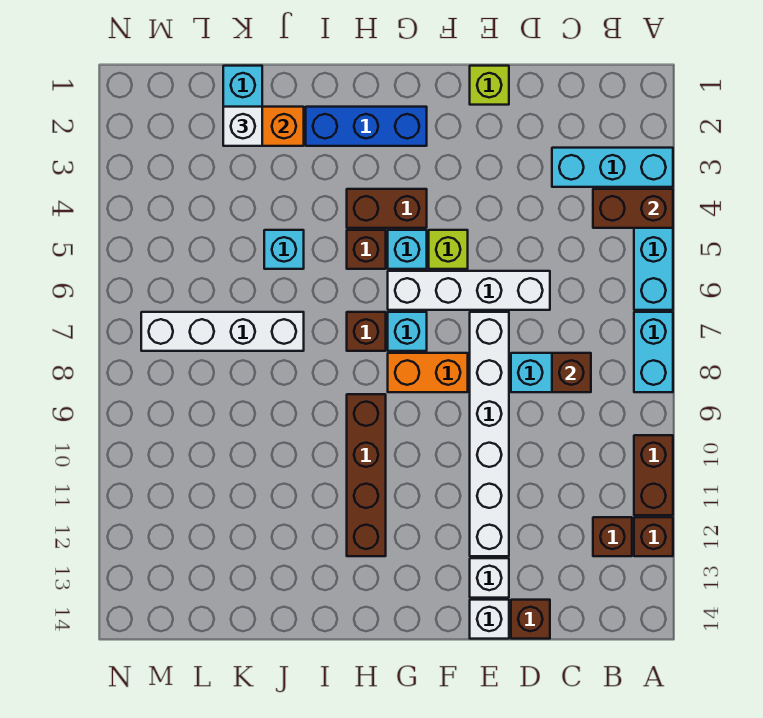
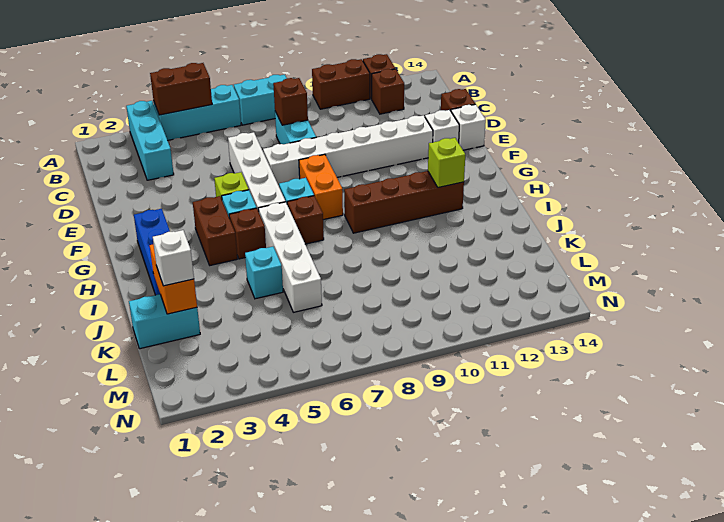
brown 1x2 brick [593,189,673,228] -> brown 1x2 brick turned to [150,63,212,115]
lime 1x1 brick [470,66,509,105] -> lime 1x1 brick moved to [428,138,465,188]
white 1x4 brick [141,312,304,351] -> white 1x4 brick moved to [258,202,322,312]

